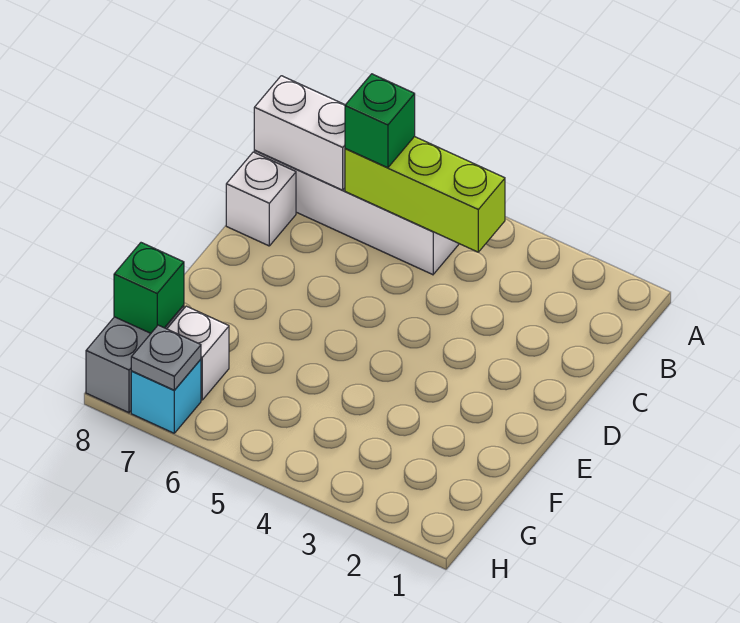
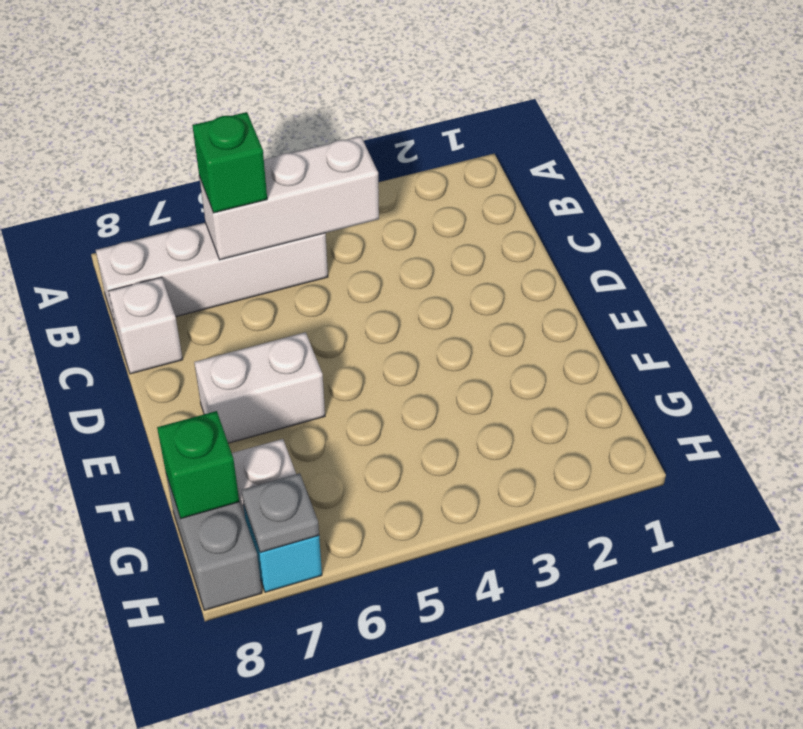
lime 1x3 brick [345,136,505,252] -> white 1x3 brick [199,136,379,260]
white 1x2 brick [254,76,345,190] -> white 1x2 brick moved to [194,332,325,443]

